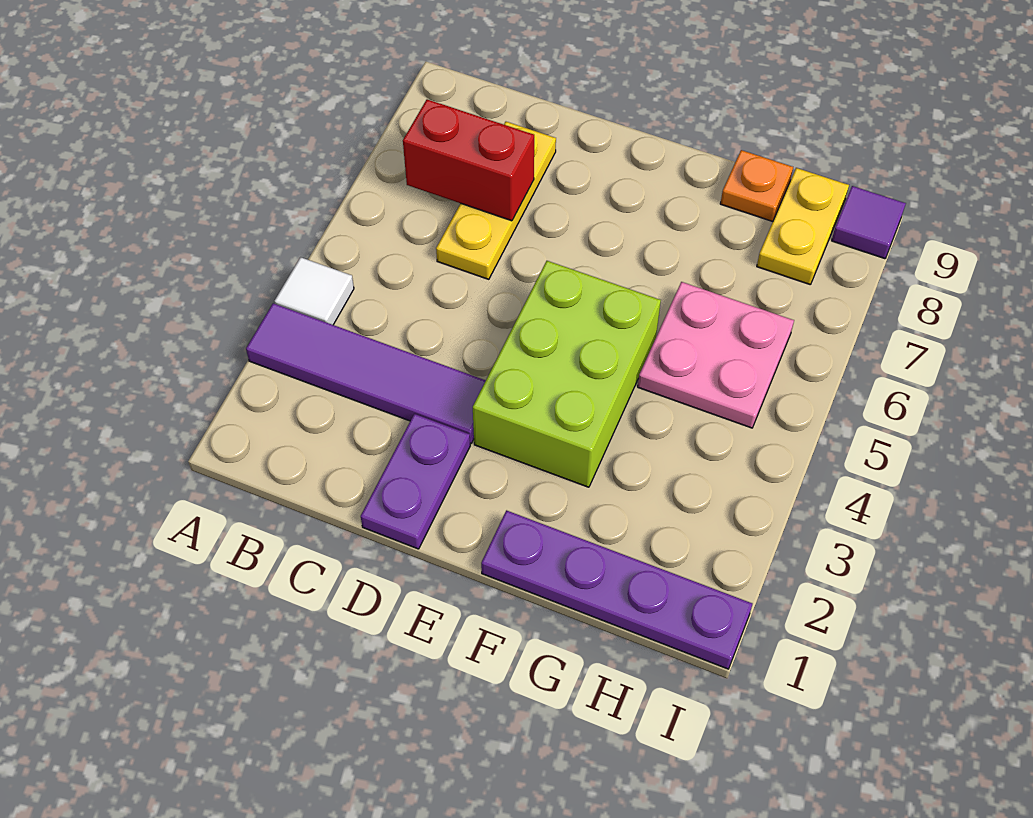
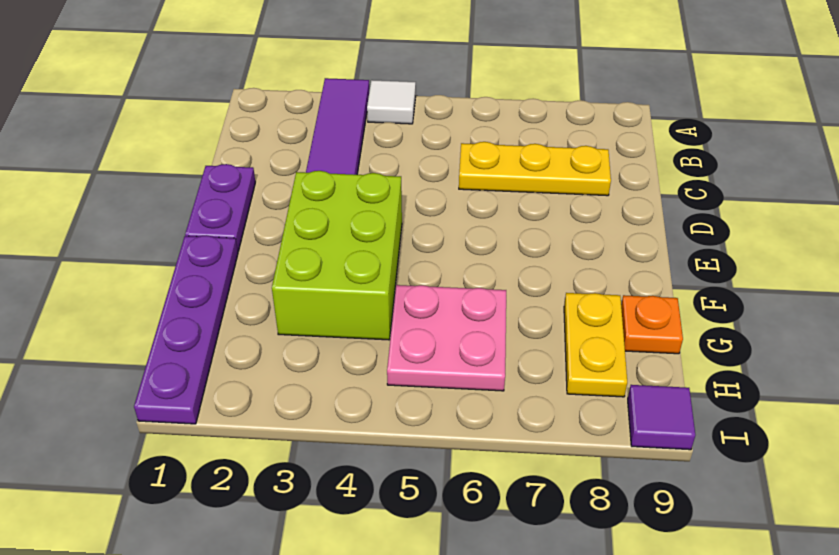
red 1x2 brick [403,99,534,221] -> none
purple 1x2 plate [361,414,470,549] -> purple 1x2 plate turned to [185,164,255,251]
lime 2x3 brick [473,261,661,487] -> lime 2x3 brick turned to [272,171,402,340]
yellow 1x2 plate [757,168,849,285] -> yellow 1x2 plate turned to [564,293,627,397]

